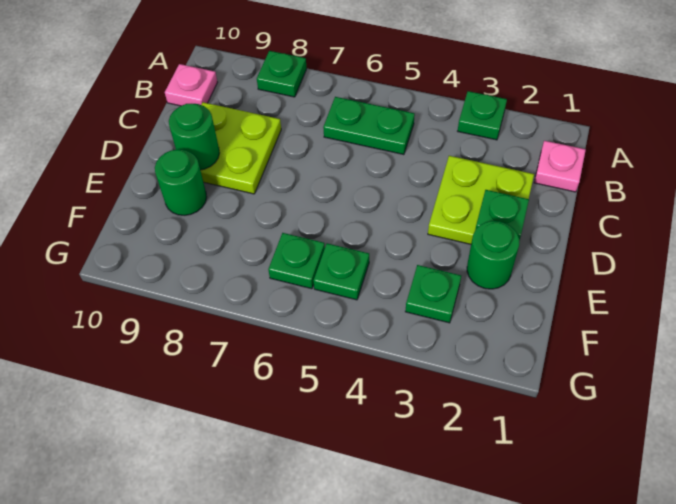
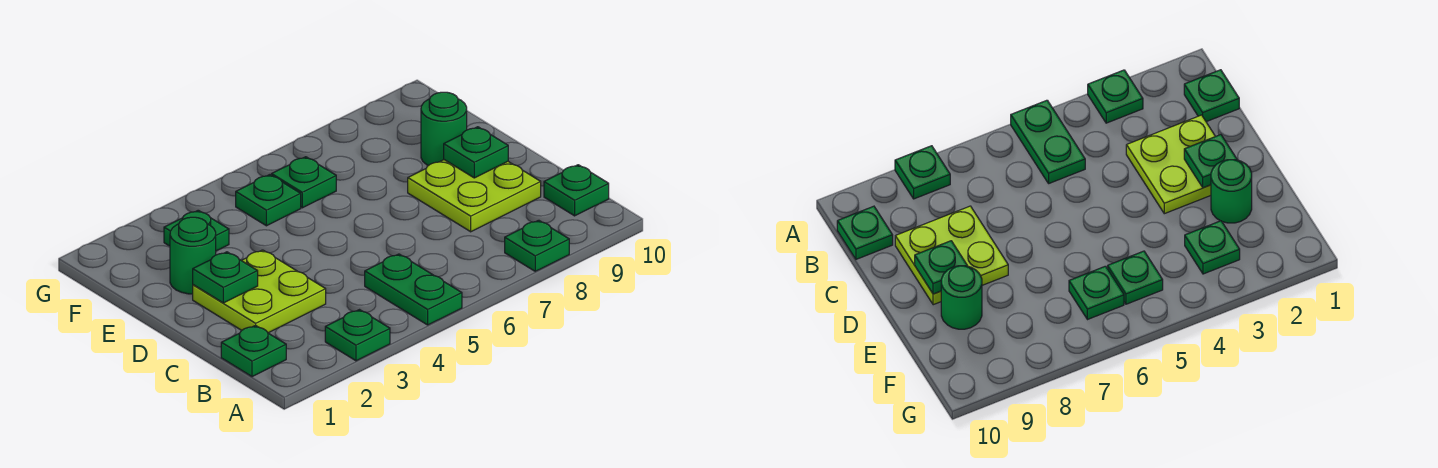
pink 1x1 plate [534,141,586,192] -> green 1x1 plate [221,325,286,377]
green 1x2 plate [323,97,415,155] -> green 1x2 plate turned to [365,254,462,325]
pink 1x1 plate [165,64,218,106] -> green 1x1 plate [544,165,609,216]
green 1x1 round brick [169,104,220,170] -> green 1x1 plate [444,127,508,178]

